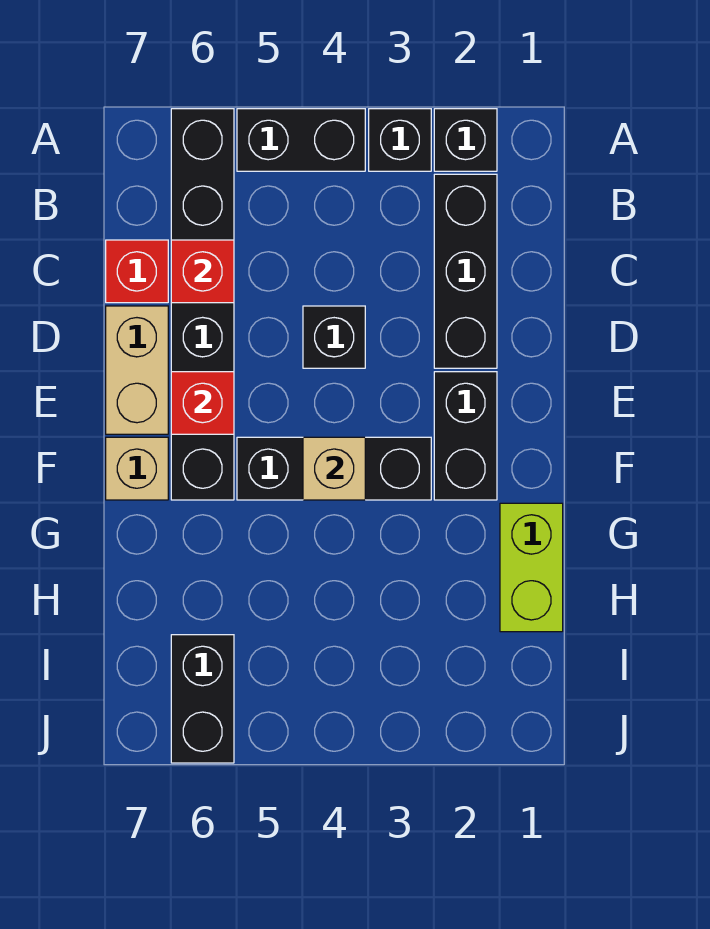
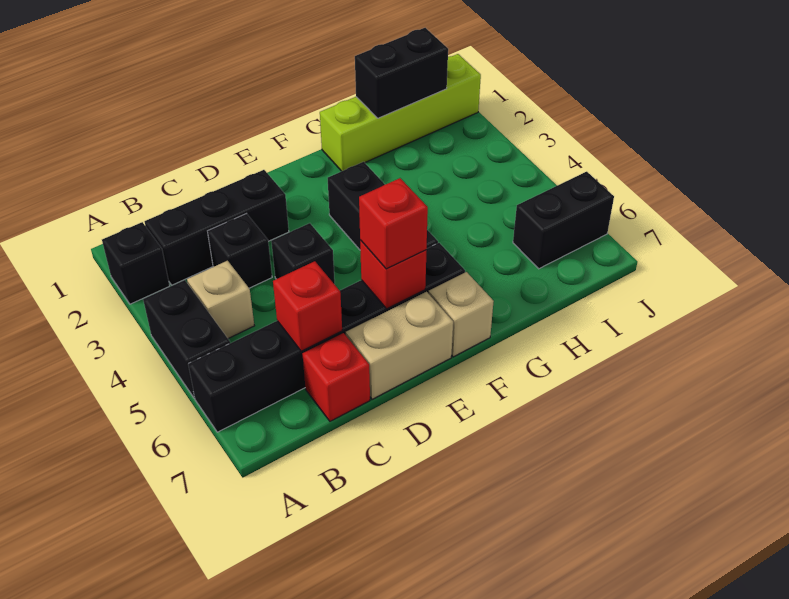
black 1x1 brick [369,109,431,171] -> black 1x1 brick moved to [208,214,272,288]
black 1x2 brick [434,372,497,500] -> black 1x2 brick moved to [355,28,448,118]
none -> red 1x1 brick [359,178,428,269]
tan 1x1 brick [303,437,365,500] -> tan 1x1 brick moved to [187,261,254,339]
lime 1x2 brick [500,503,563,632] -> lime 1x4 brick [320,54,481,171]

